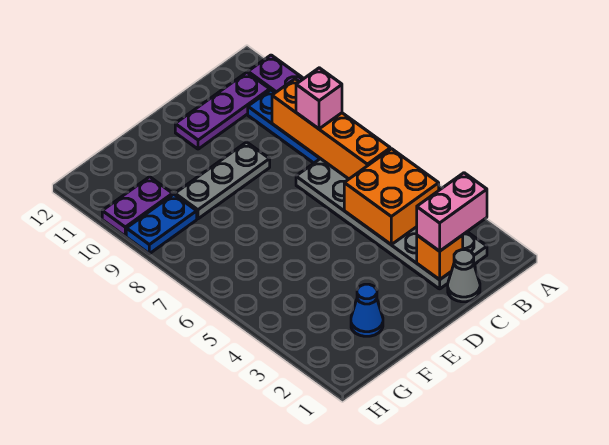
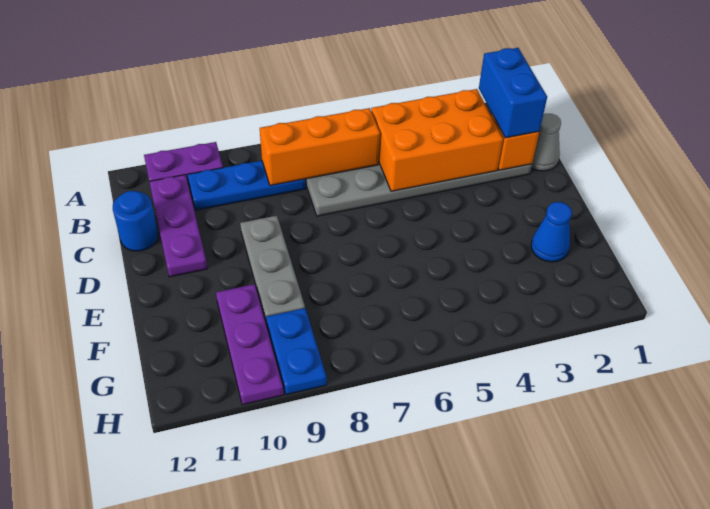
pink 1x2 brick [417,173,487,251] -> blue 1x2 brick [479,48,547,138]
orange 2x2 brick [344,149,439,244] -> orange 2x3 brick [371,89,503,191]
orange 1x4 brick [272,79,390,179] -> orange 1x3 brick [260,108,380,186]
pink 1x1 brick [296,68,342,129] -> none
none -> blue 1x1 round brick [113,191,158,251]
purple 1x2 plate [102,177,173,236] -> purple 1x3 plate [216,284,284,405]

